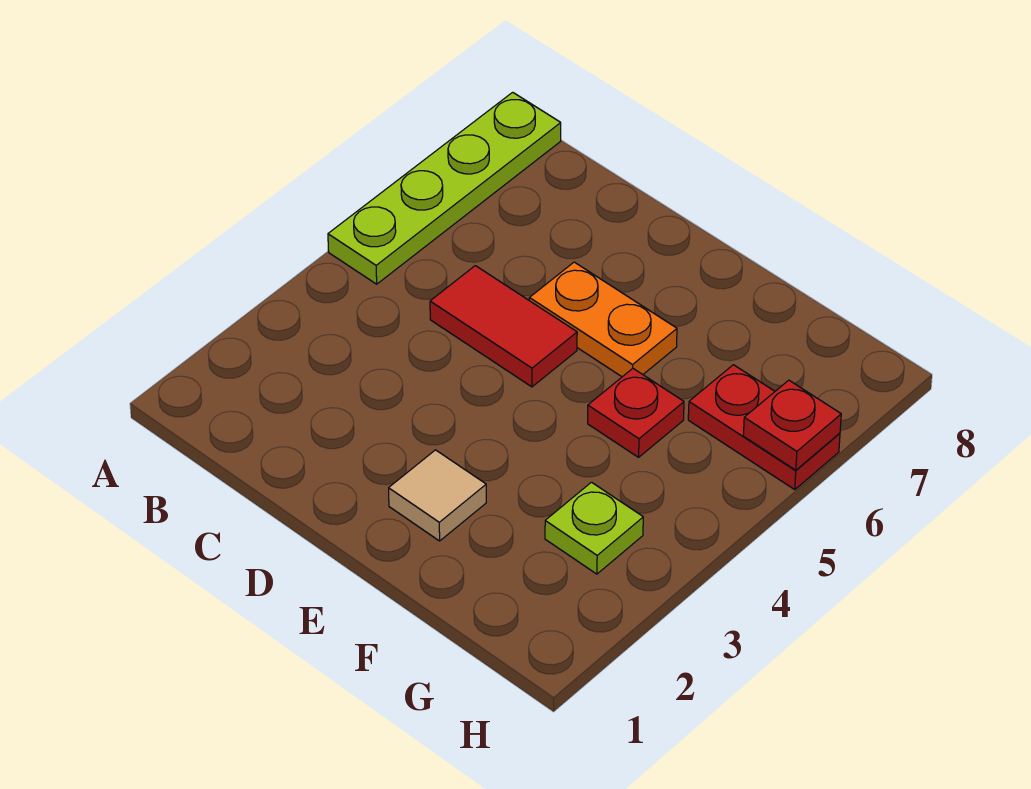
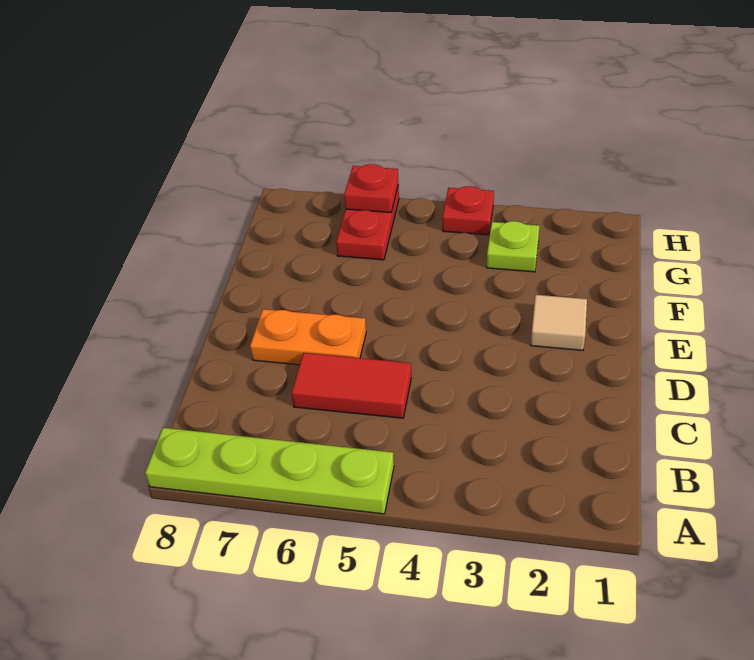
red 1x2 tile [430,266,577,387] -> red 1x2 tile turned to [292,353,411,418]
orange 1x2 plate [529,262,677,377] -> orange 1x2 plate turned to [250,309,366,365]
red 1x1 plate [588,368,684,457] -> red 1x1 plate moved to [442,186,494,235]

